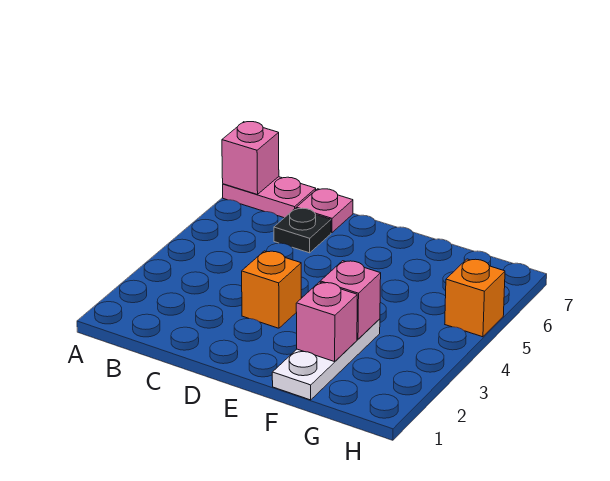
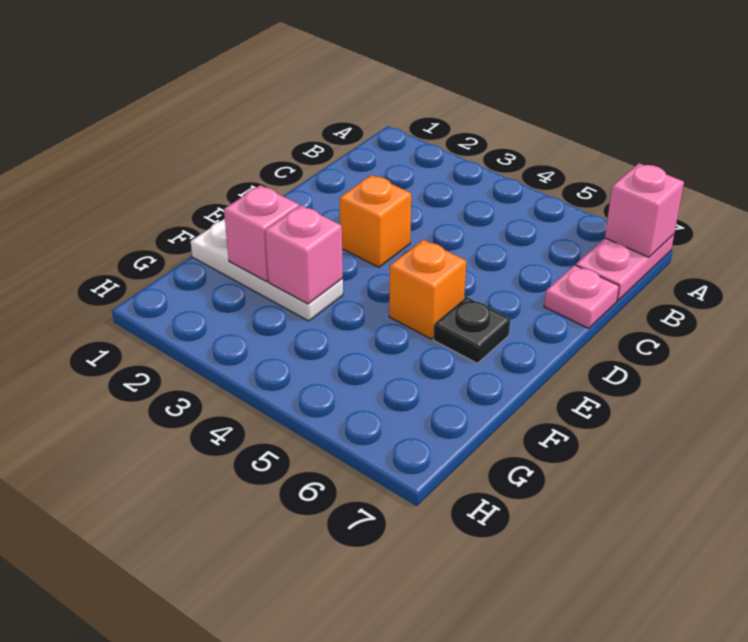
black 1x1 plate [274,208,331,253] -> black 1x1 plate moved to [434,297,510,363]
orange 1x1 brick [445,259,505,337] -> orange 1x1 brick moved to [389,240,466,339]

